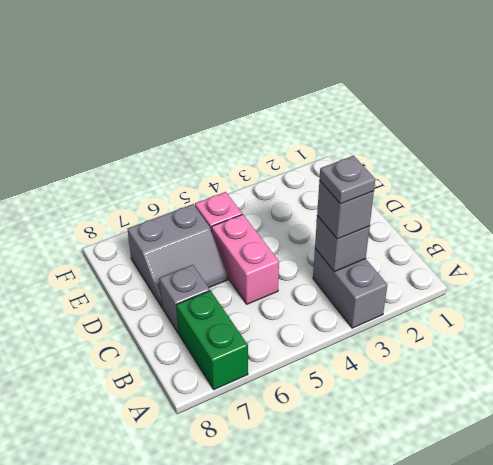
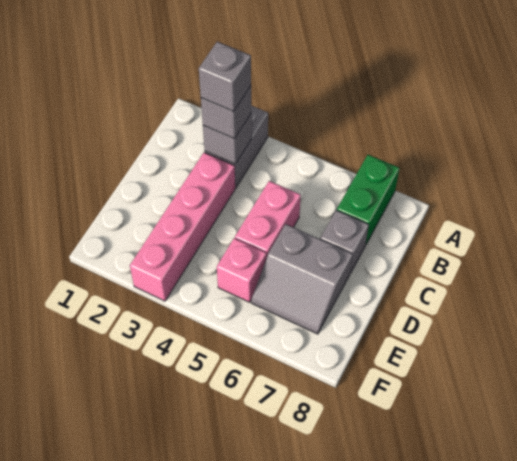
grey 1x1 plate [320,156,375,204] -> grey 1x1 brick [199,42,251,111]
none -> pink 1x4 brick [130,152,235,301]
grey 2x2 slope [128,204,227,307] -> grey 2x2 slope turned to [251,224,353,334]

